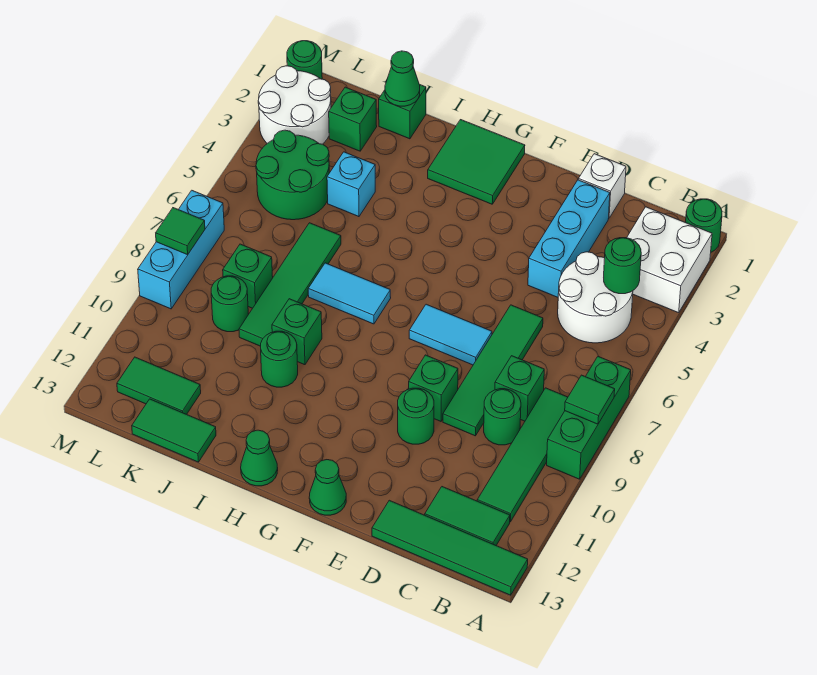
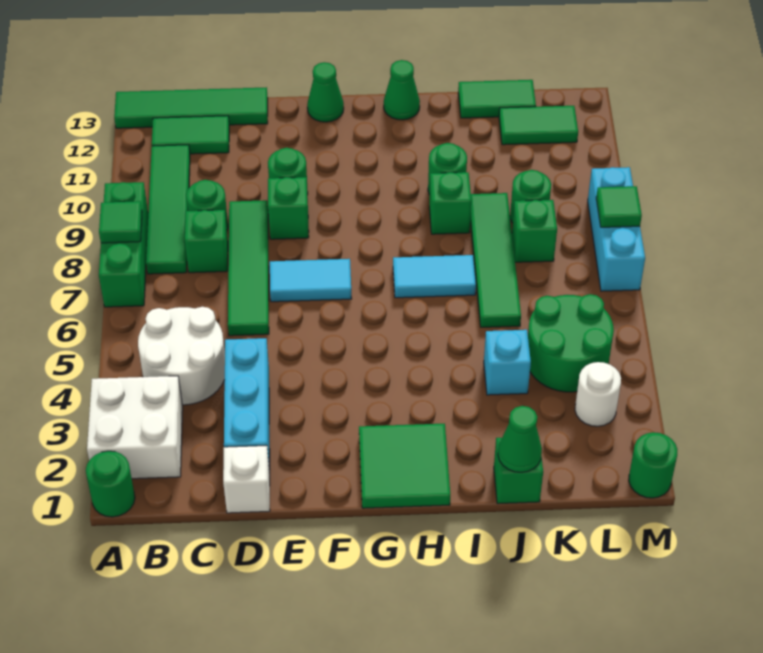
green 1x1 round brick [604,238,641,294] -> none
green 1x1 brick [329,87,377,151] -> none
white 2x2 round brick [258,66,331,144] -> white 1x1 round brick [575,362,621,426]

